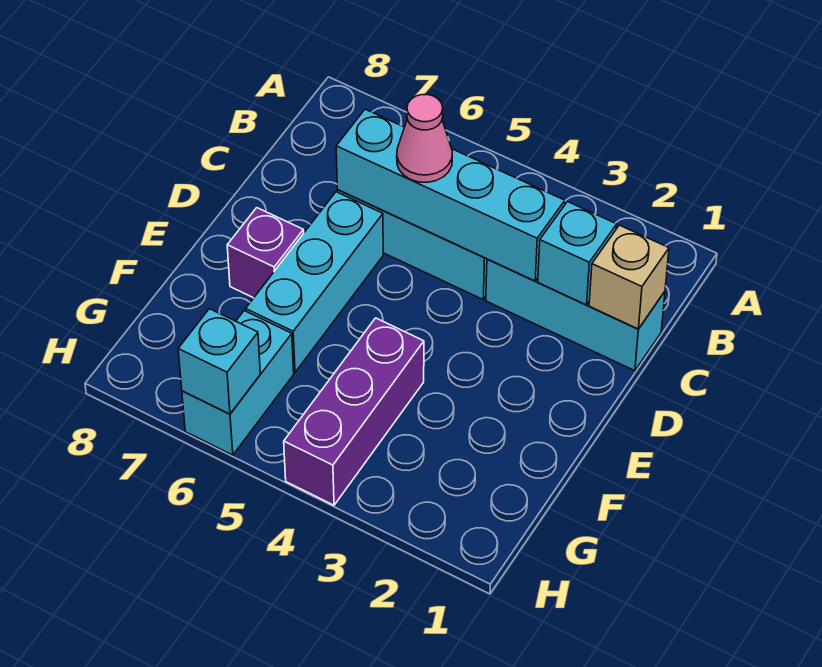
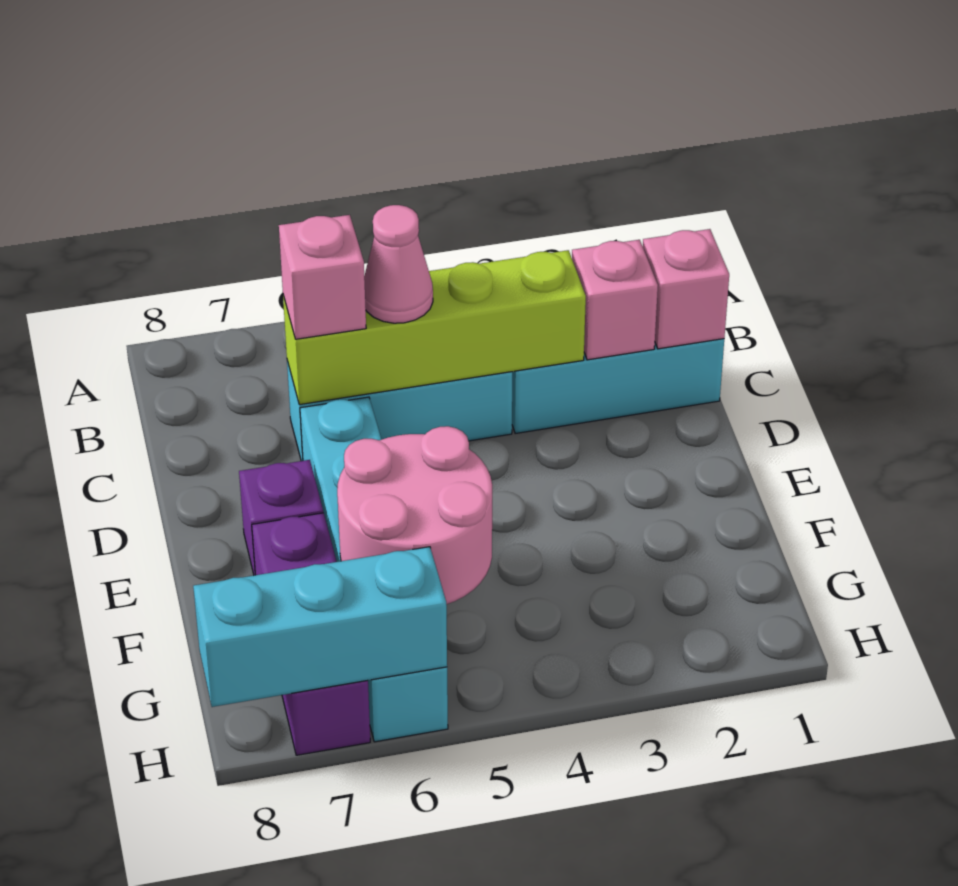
tan 1x1 brick [589,225,669,329] -> pink 1x1 brick [643,229,729,349]
cyan 1x1 brick [538,202,617,305] -> pink 1x1 brick [572,240,658,360]
cyan 1x4 brick [336,109,565,281] -> lime 1x4 brick [283,250,586,405]
none -> pink 1x1 brick [279,215,366,339]
purple 1x3 brick [284,318,424,505] -> purple 1x3 brick moved to [252,513,370,755]
none -> pink 2x2 round brick [337,426,492,604]
cyan 1x1 brick [178,309,260,414] -> cyan 1x3 brick [193,547,447,707]

